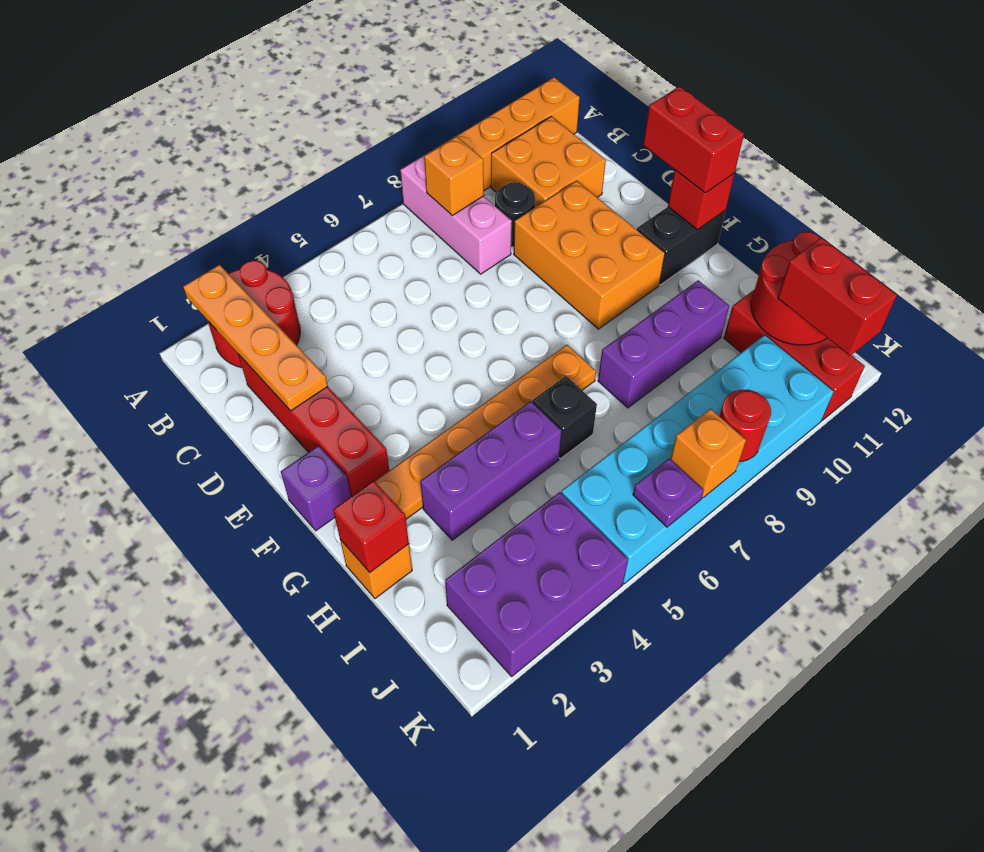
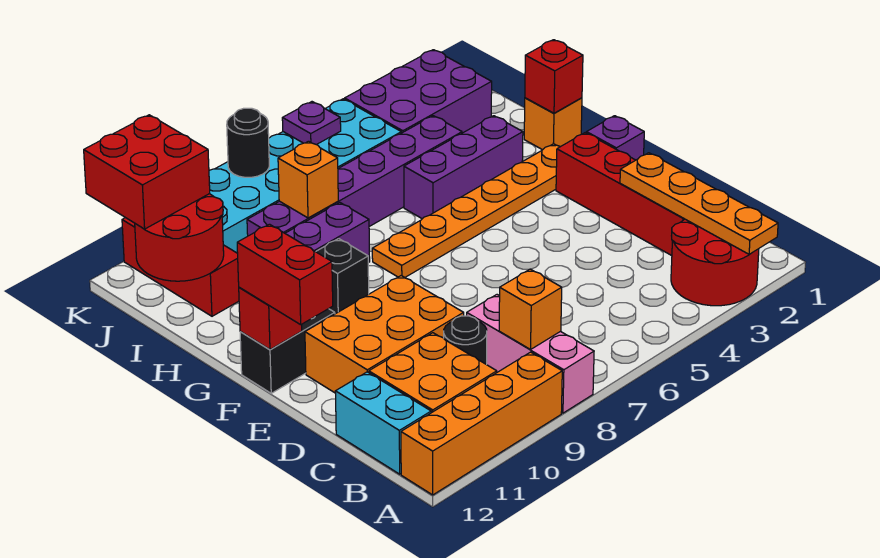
none -> cyan 1x2 brick [335,372,431,474]
orange 2x3 brick [514,181,665,329] -> orange 2x3 brick turned to [305,276,464,393]
black 1x1 brick [532,376,597,459] -> black 1x1 brick moved to [316,239,369,314]
none -> purple 1x6 brick [247,116,462,236]
red 1x2 brick [778,238,897,356] -> red 2x2 brick [84,115,210,229]
orange 1x1 brick [671,409,746,498] -> orange 1x1 brick moved to [278,141,338,218]
red 1x1 round brick [719,389,771,461] -> black 1x1 round brick [227,108,269,177]

